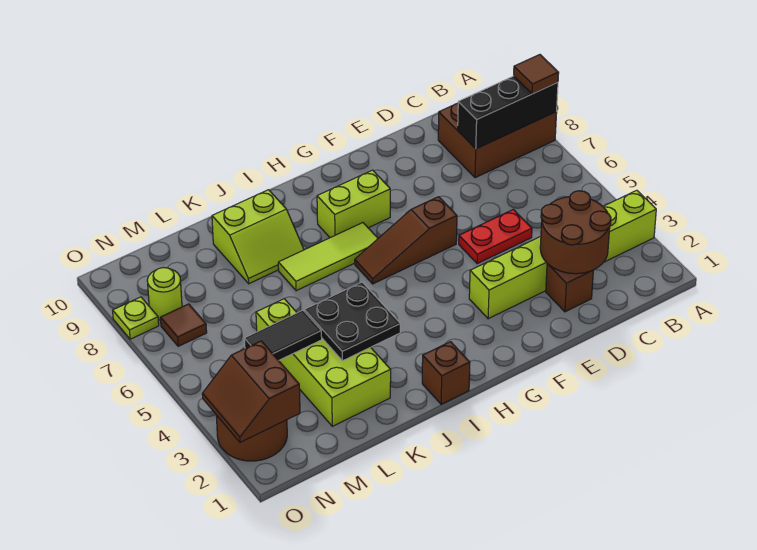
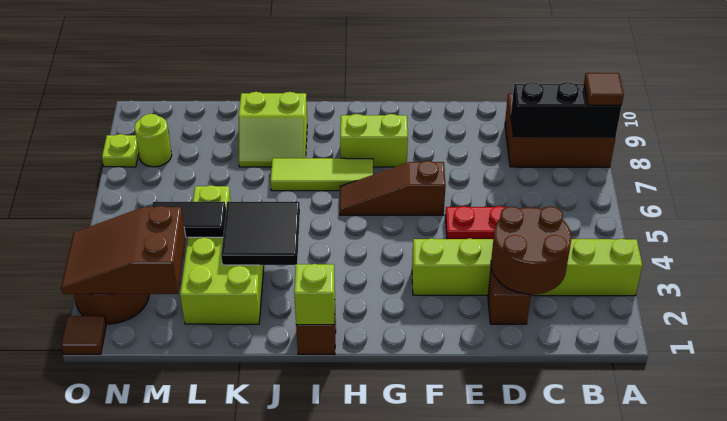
none -> lime 1x1 brick [294,264,335,325]
black 2x2 plate [305,282,400,361] -> black 2x2 tile [221,202,300,265]
brown 2x2 slope [202,341,300,442] -> brown 2x3 slope [61,206,186,294]
brown 1x1 tile [160,304,207,346] -> brown 1x1 tile moved to [61,316,106,354]

